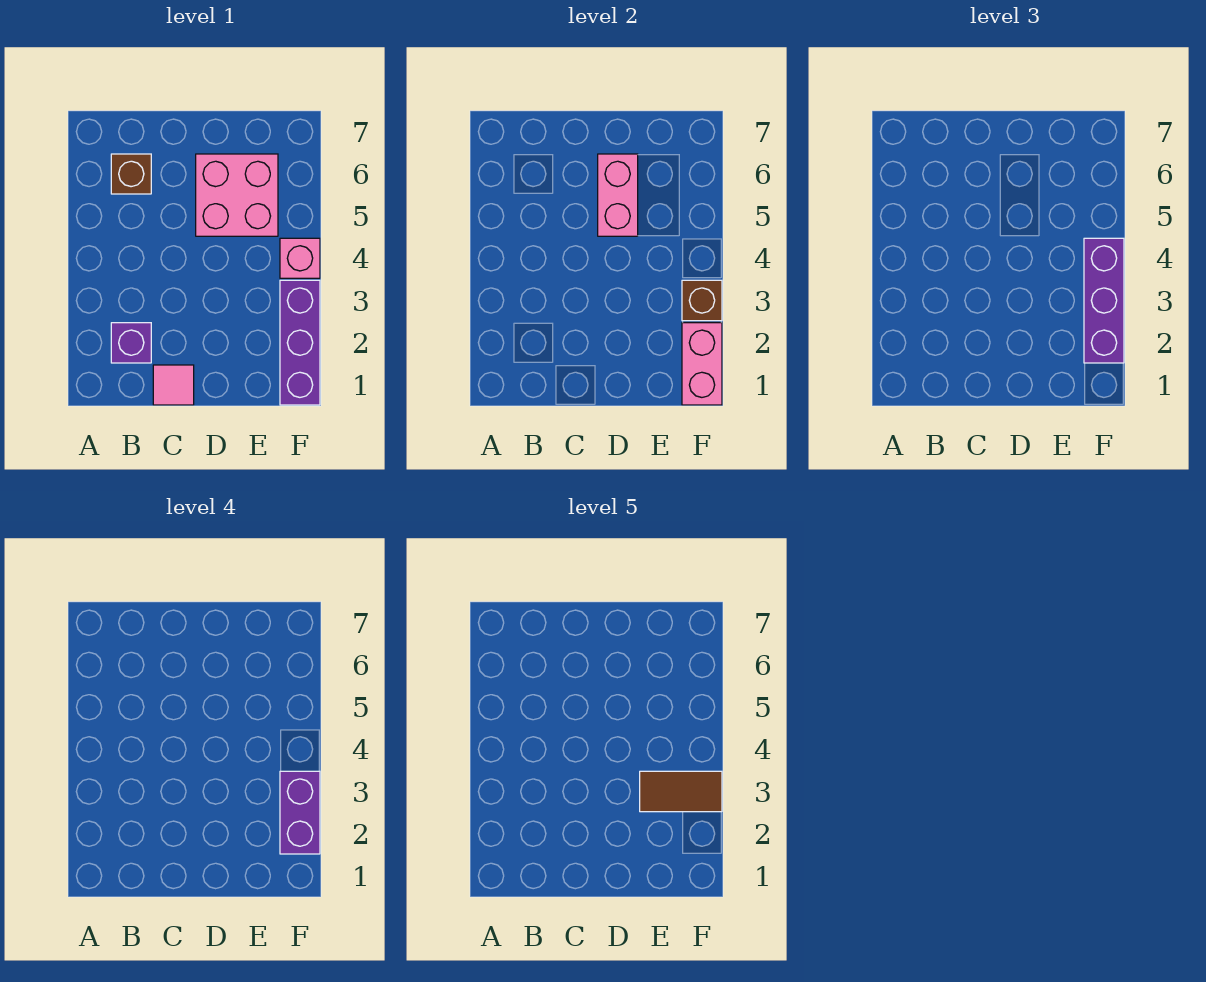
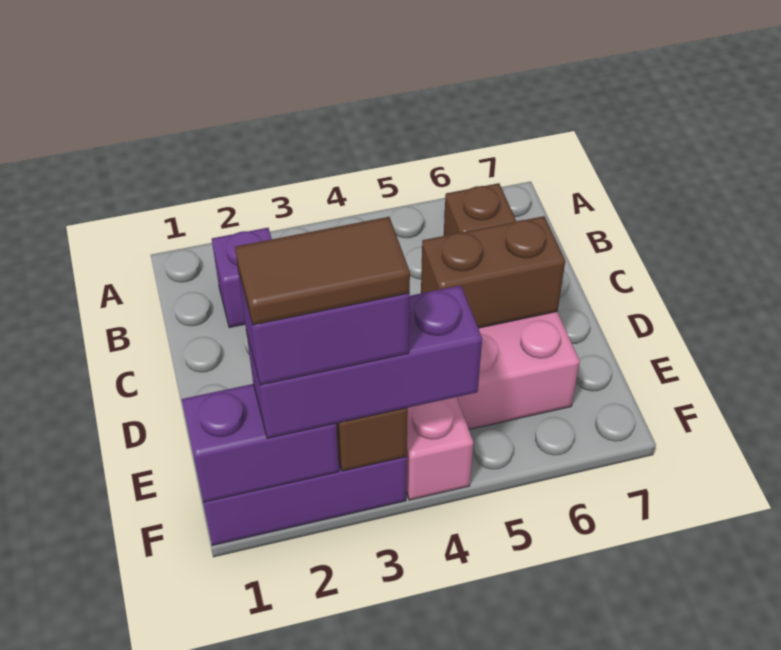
pink 1x1 tile [153,365,194,405] -> none
pink 1x2 brick [598,154,638,236] -> brown 1x2 brick [421,216,565,328]
brown 1x2 tile [640,771,722,812] -> brown 1x2 tile turned to [235,217,410,325]
pink 1x2 brick [682,323,722,405] -> purple 1x2 brick [182,384,339,502]

